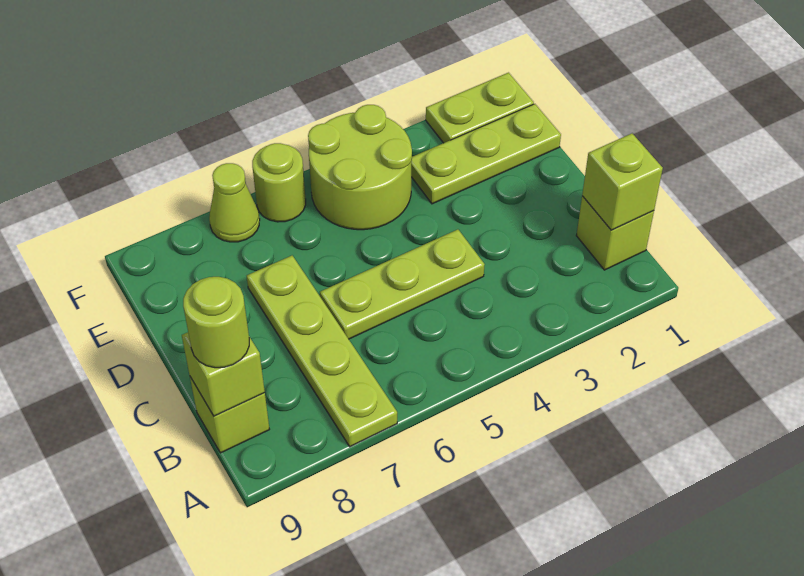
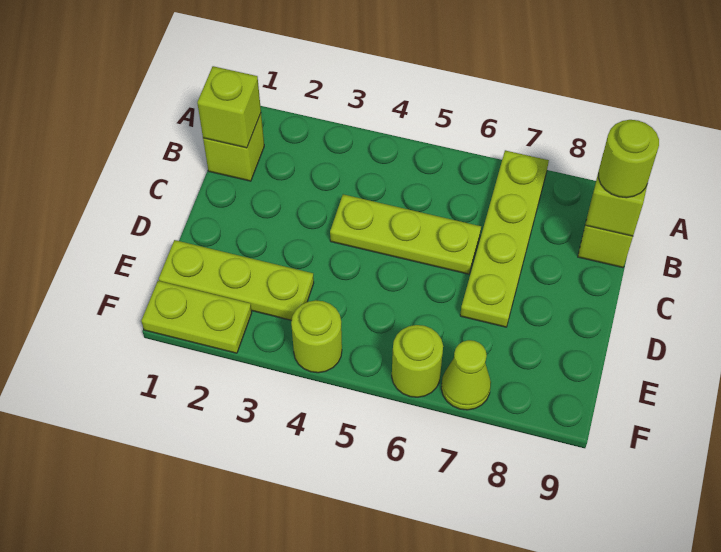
lime 2x2 round brick [308,105,412,230] -> lime 1x1 round brick [291,300,342,373]

